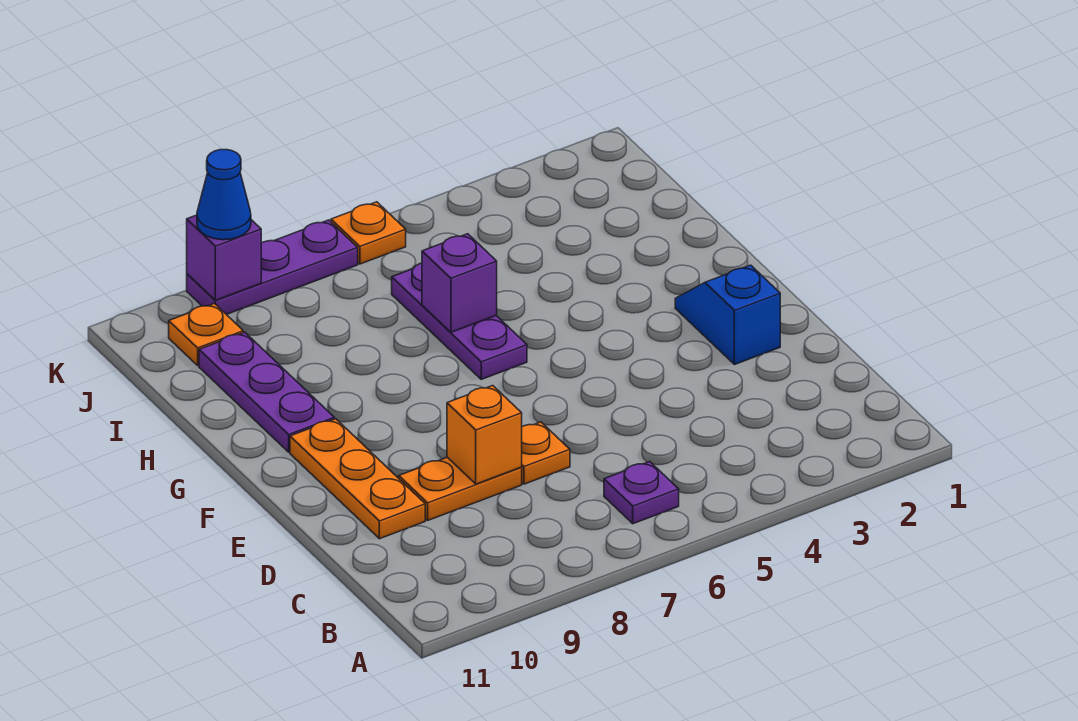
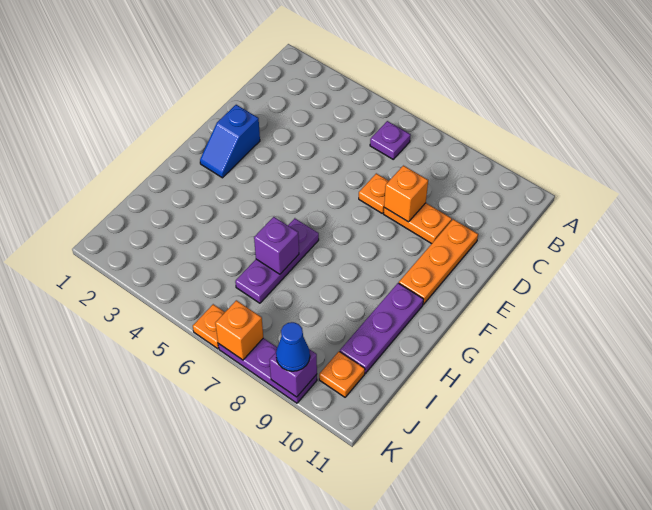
none -> orange 1x1 brick [215,300,263,360]

